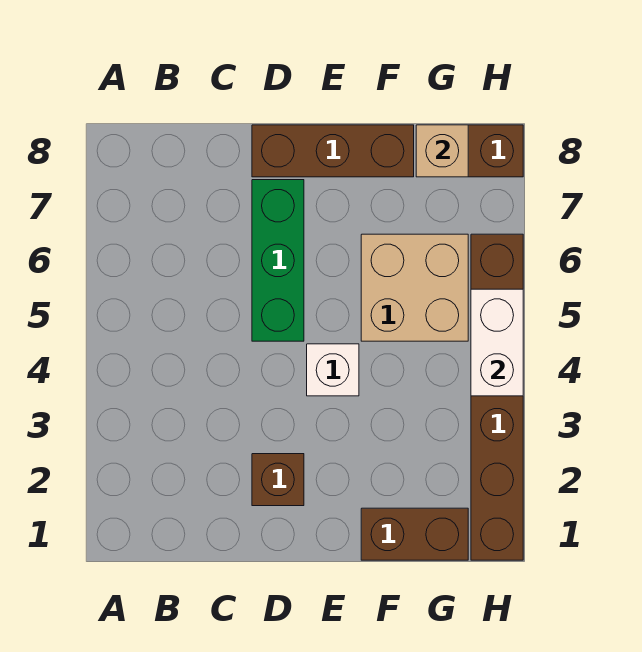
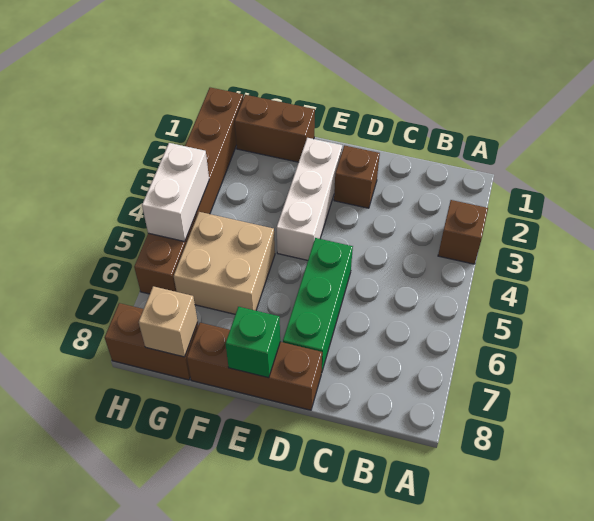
none -> brown 1x1 brick [438,200,488,264]
white 1x1 brick [307,344,359,396] -> white 1x3 brick [276,138,342,260]
none -> green 1x1 brick [226,307,280,378]

